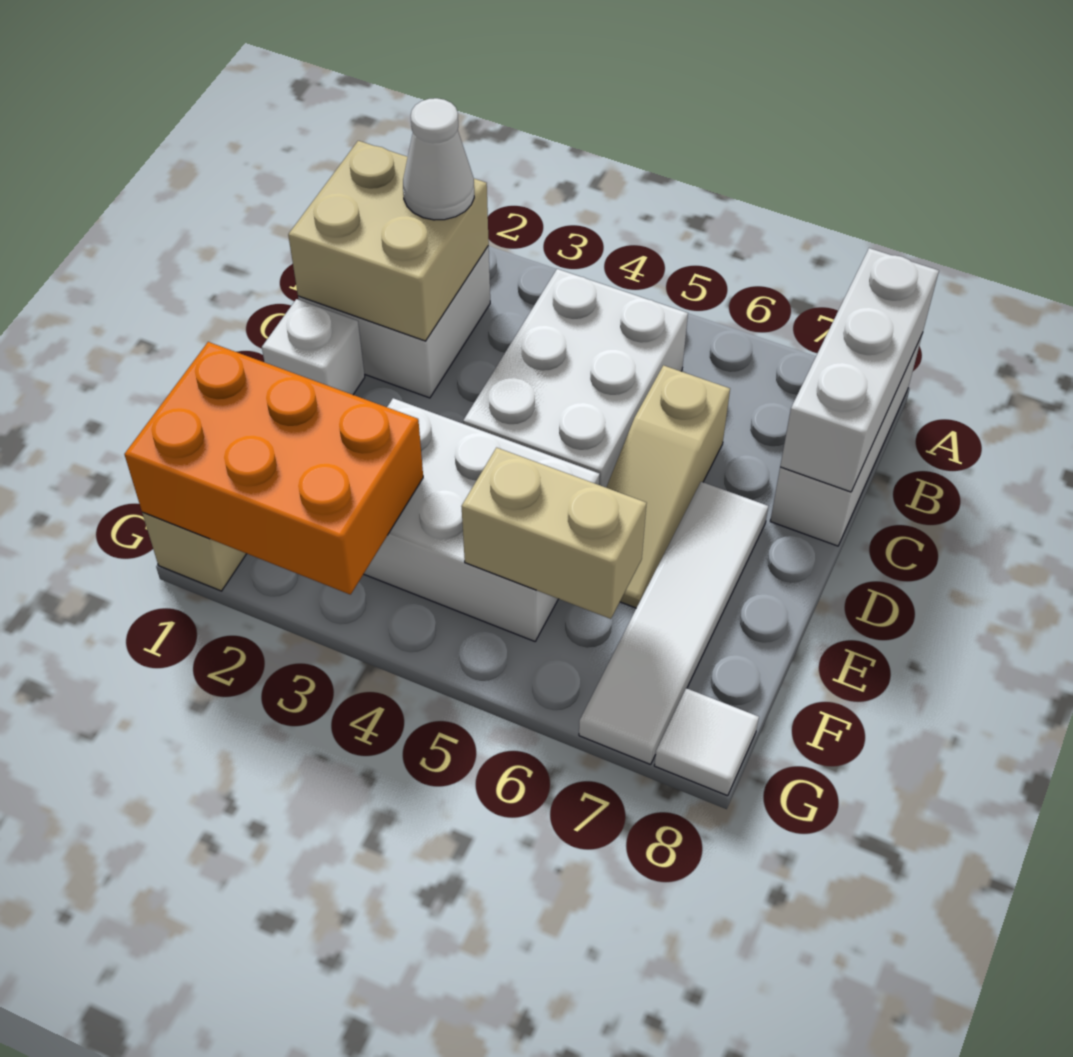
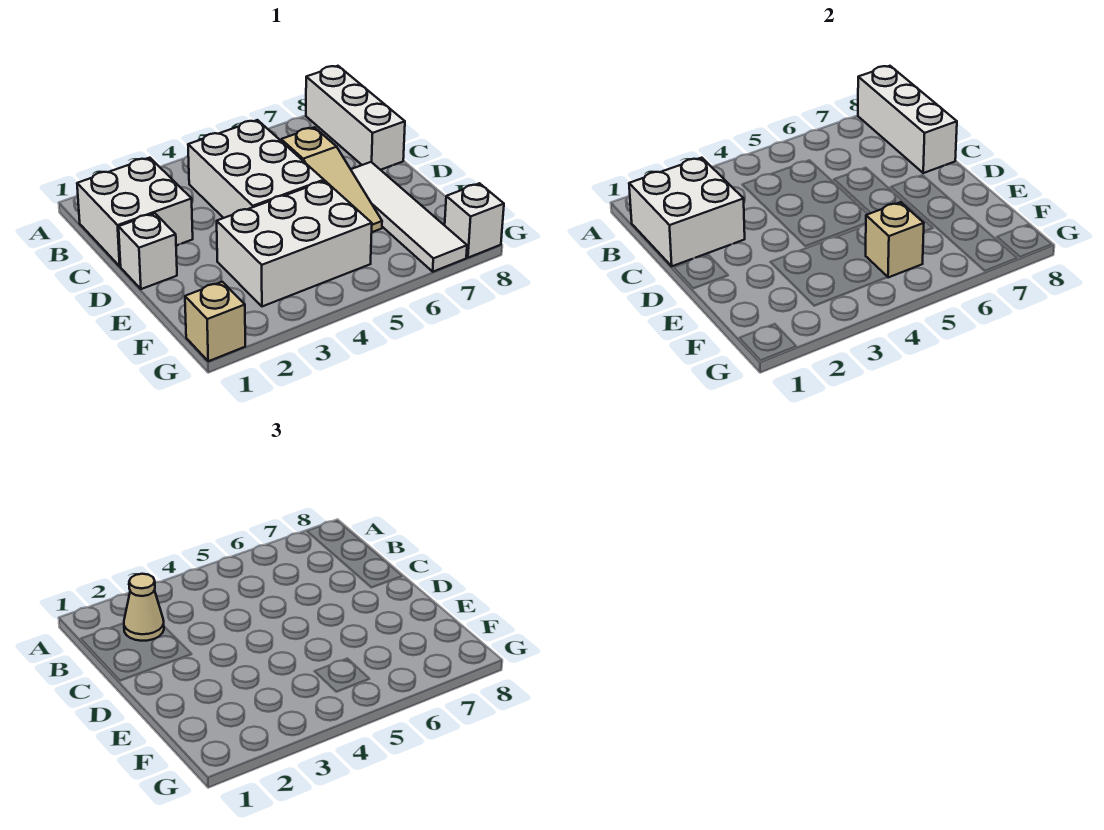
tan 2x2 brick [288,141,489,341] -> white 2x2 brick [629,158,745,266]
white 1x1 cone [403,98,474,220] -> tan 1x1 cone [124,574,164,641]
orange 2x3 brick [124,342,423,595] -> none
tan 1x2 brick [461,448,647,619] -> tan 1x1 brick [866,202,924,278]
white 1x1 tile [654,688,759,796] -> white 1x1 brick [445,183,504,258]

